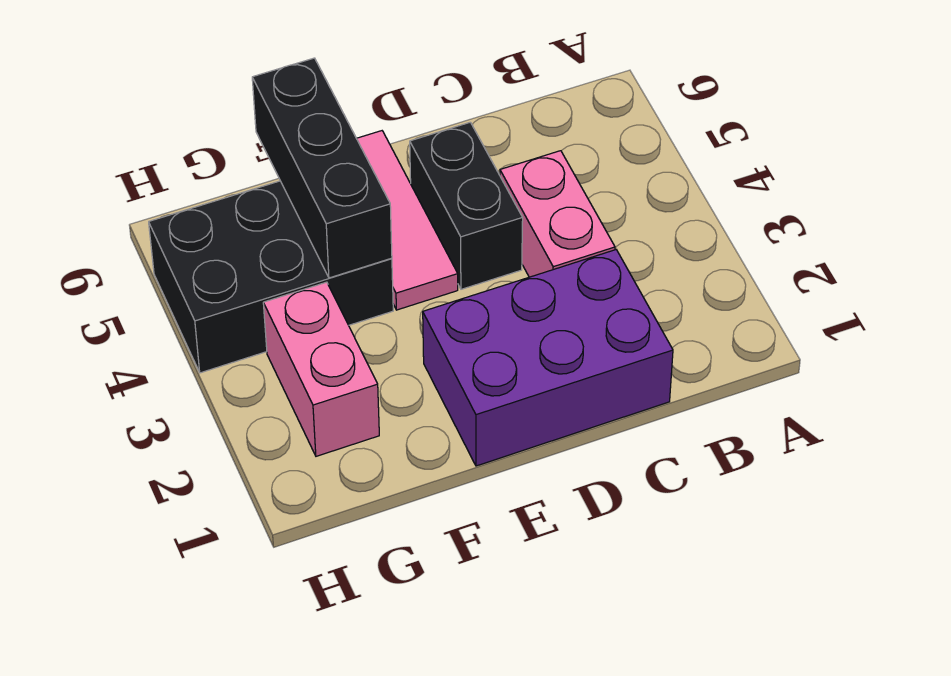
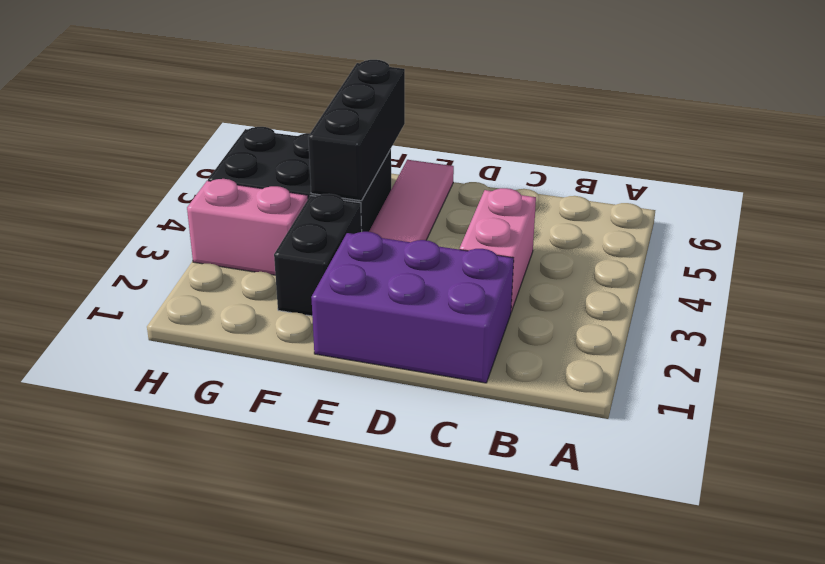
black 1x2 brick [410,122,523,289] -> black 1x2 brick moved to [274,194,362,316]
pink 1x2 brick [263,282,379,456] -> pink 1x2 brick turned to [187,179,308,275]

